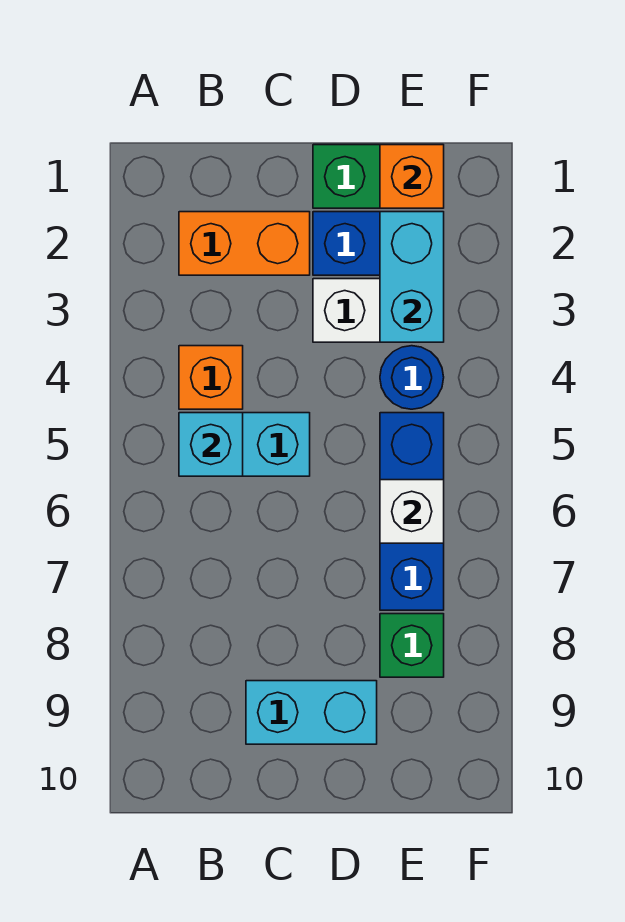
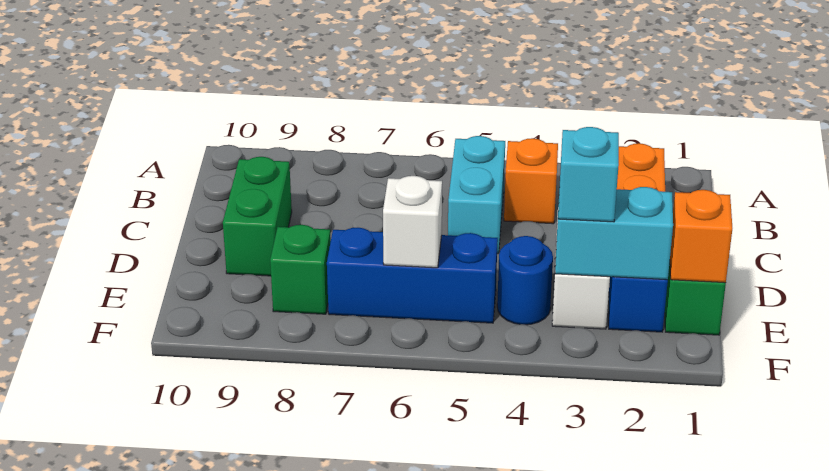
cyan 1x1 brick [179,413,243,476] -> cyan 1x1 brick moved to [558,127,619,222]
cyan 1x2 brick [246,681,377,744] -> green 1x2 brick [223,157,292,276]

